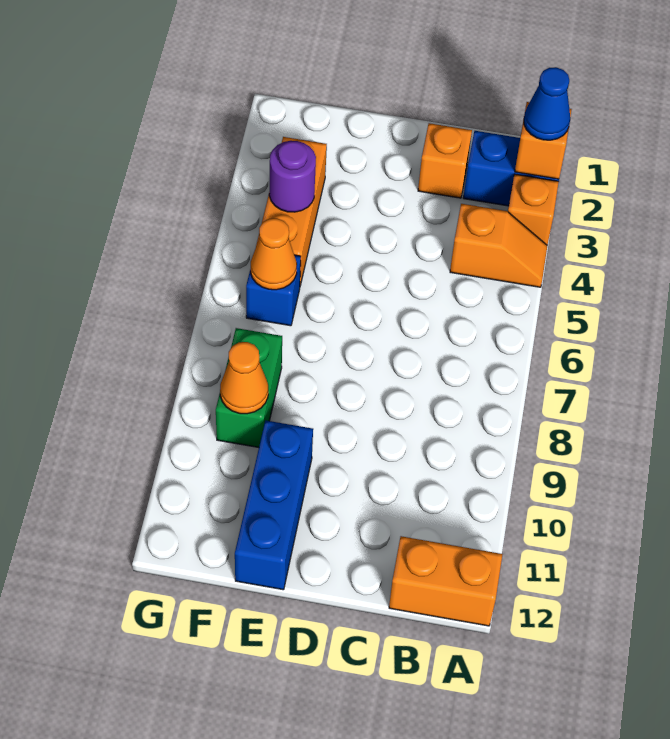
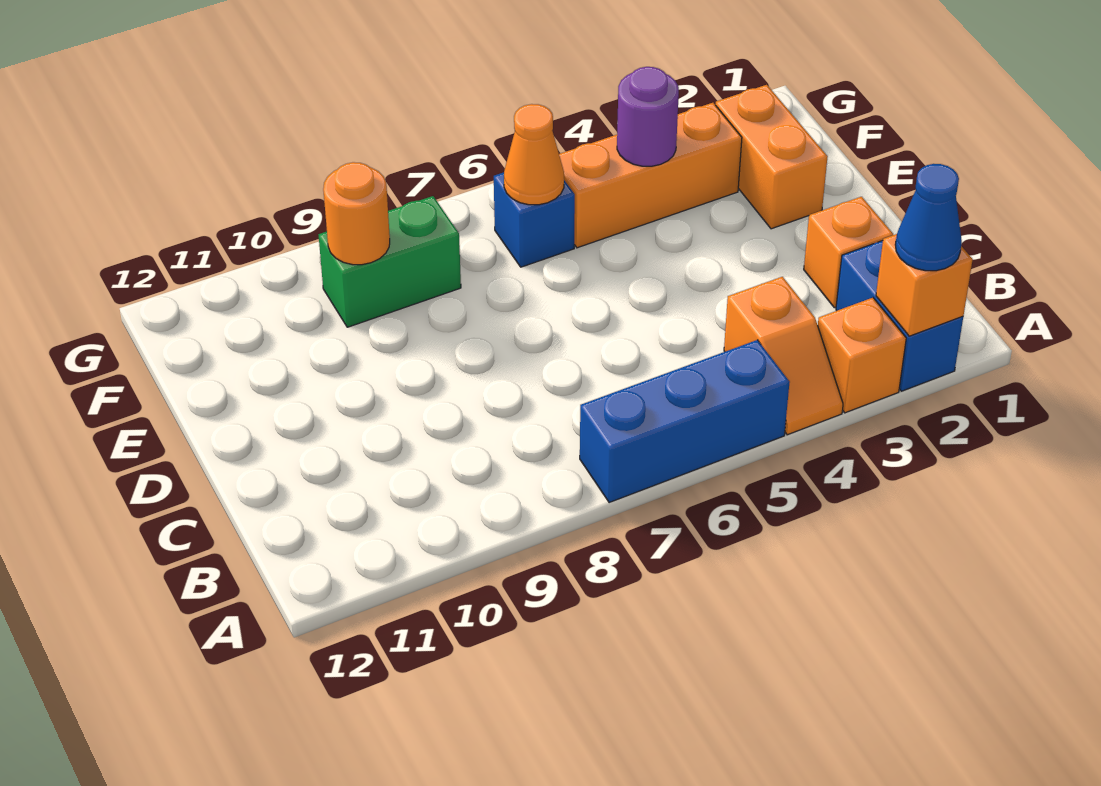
orange 1x2 brick [389,536,503,626] -> orange 1x2 brick moved to [716,85,828,229]
blue 1x3 brick [235,421,313,590] -> blue 1x3 brick moved to [580,340,790,503]
orange 1x1 cone [220,342,268,414] -> orange 1x1 round brick [323,162,390,265]

